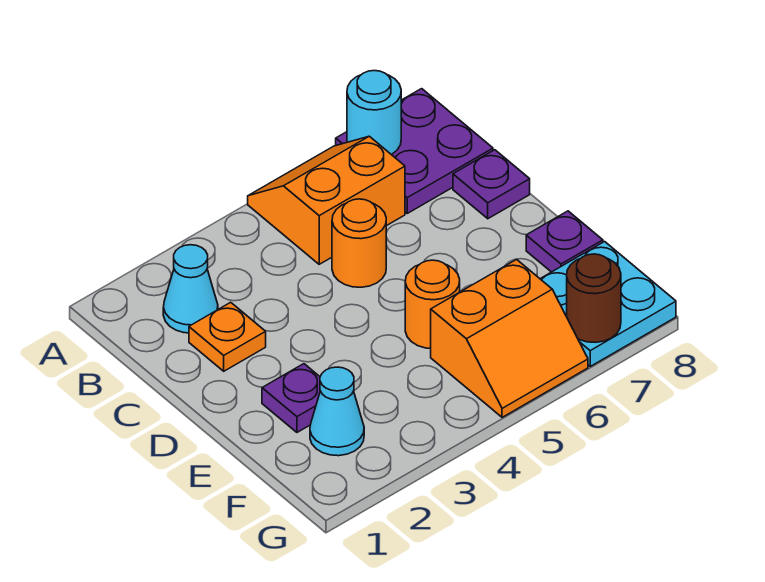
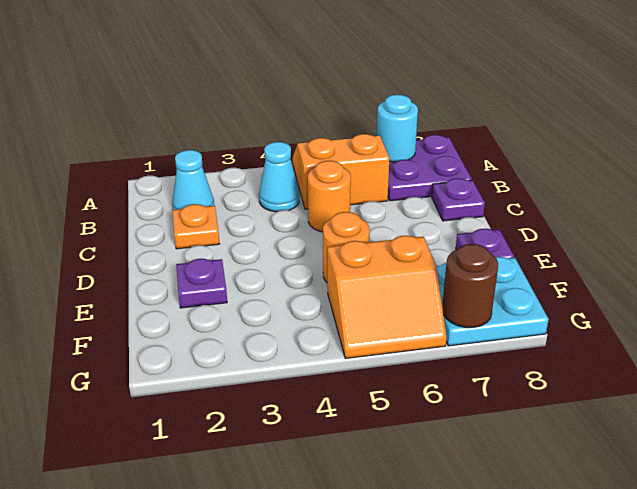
cyan 1x1 cone [310,367,364,456] -> cyan 1x1 cone moved to [259,142,300,212]

